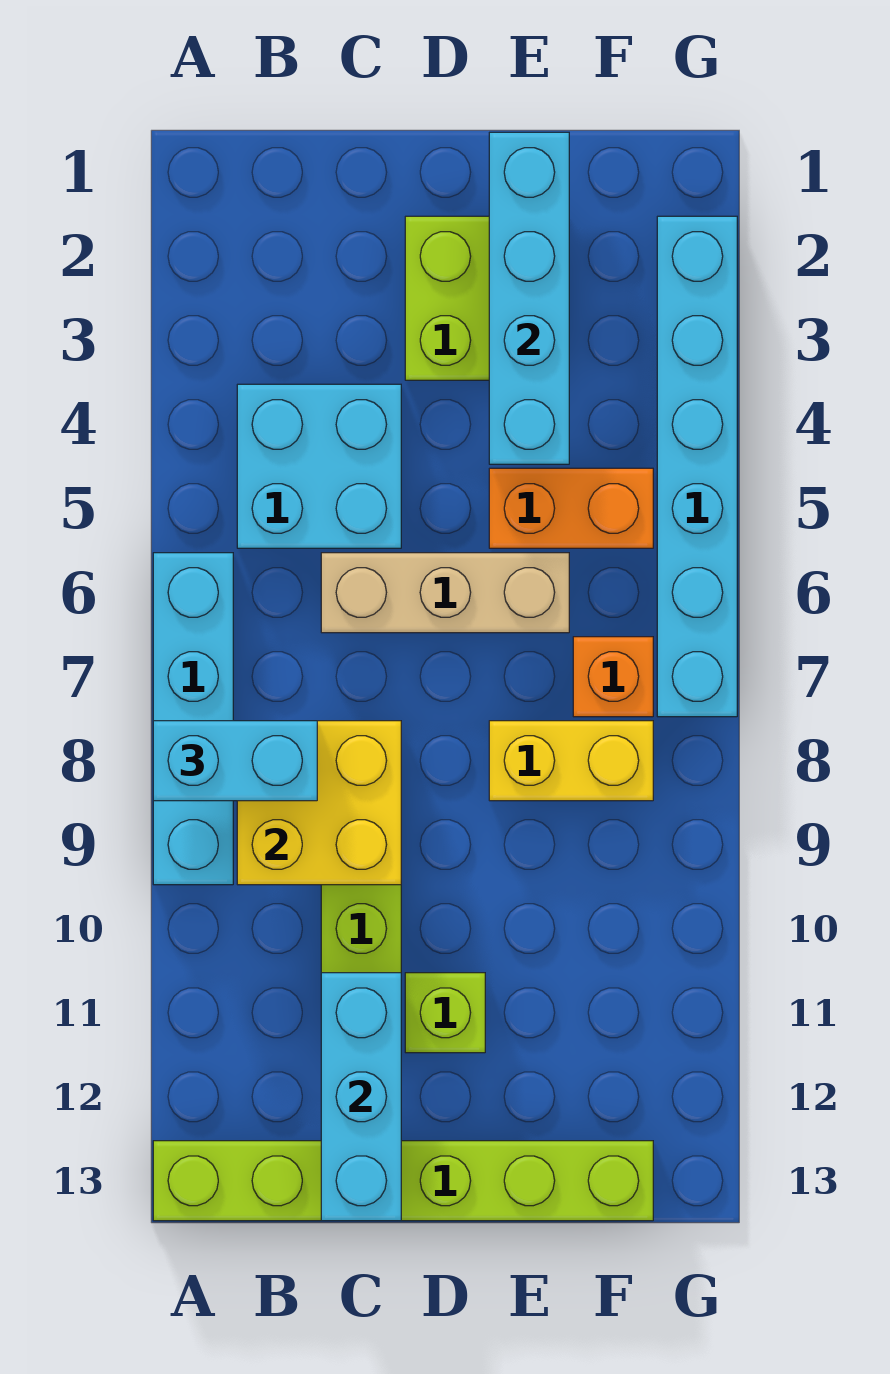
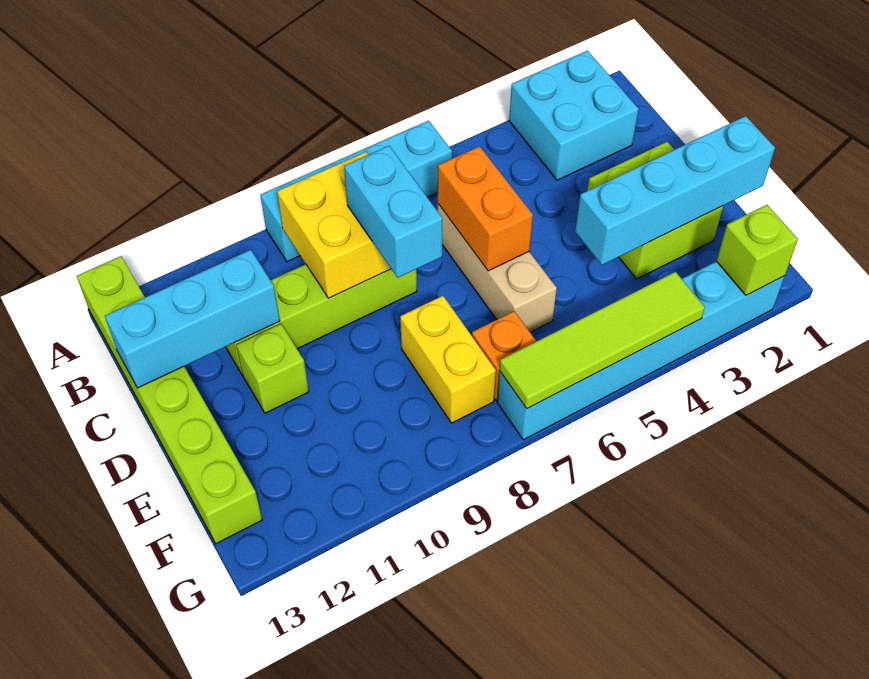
cyan 1x2 brick [153,721,317,801] -> cyan 1x2 brick moved to [344,146,442,278]
cyan 2x2 brick [237,384,401,548] -> cyan 2x2 brick moved to [509,50,639,180]
orange 1x2 brick [489,468,653,548] -> orange 1x2 brick moved to [438,146,533,271]
none -> lime 1x1 brick [717,205,798,295]
none -> lime 1x4 tile [500,272,705,409]

